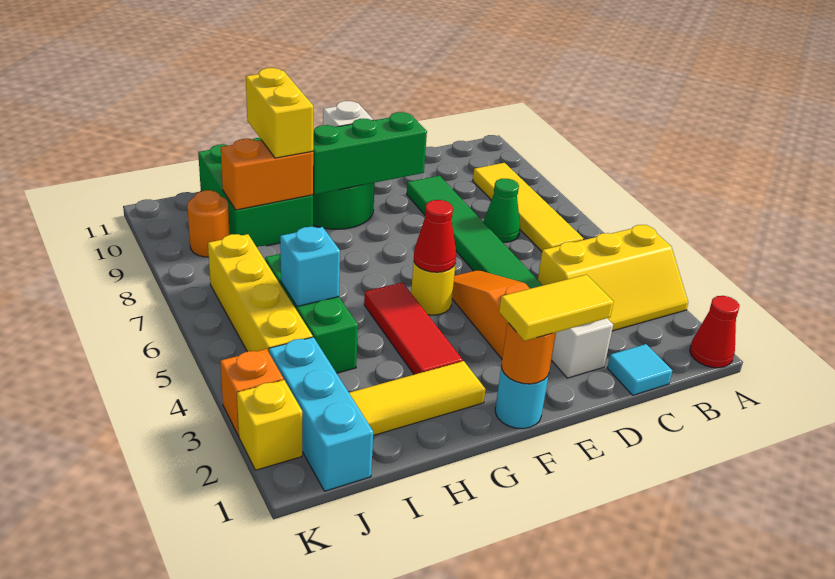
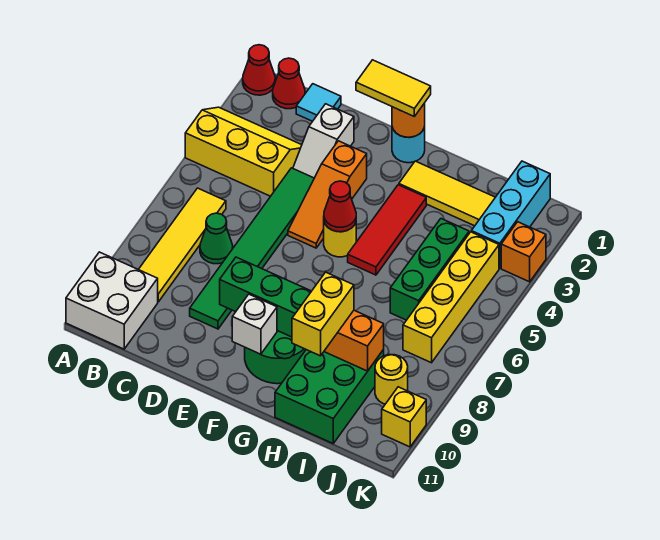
none -> white 2x2 brick [66,252,158,349]
none -> red 1x1 cone [273,58,305,109]
cyan 1x1 brick [280,227,340,306] -> none
orange 1x1 round brick [187,190,230,257] -> yellow 1x1 round brick [375,355,408,404]
yellow 1x1 brick [237,380,302,470] -> yellow 1x1 brick moved to [382,387,426,447]

